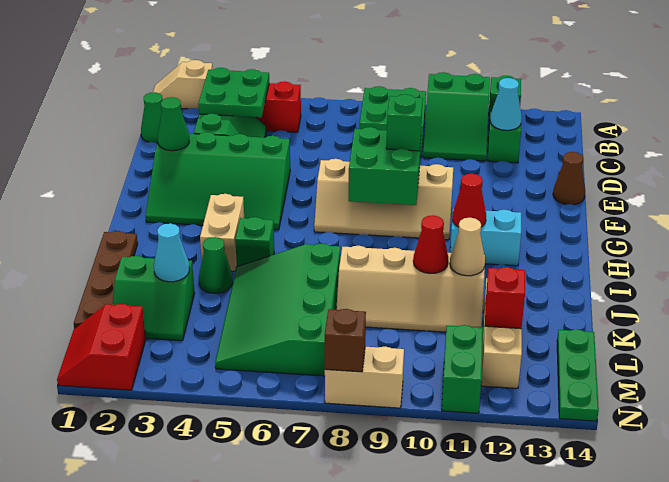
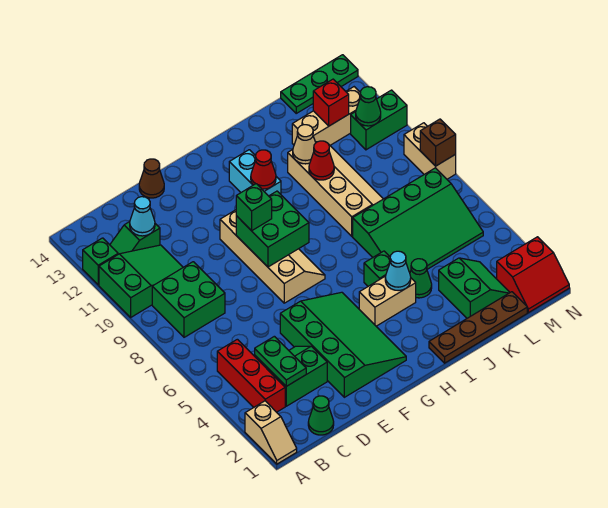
green 2x2 plate [198,68,269,117] -> green 1x2 plate [255,336,306,386]
green 1x1 cone [158,97,189,151] -> green 1x1 cone moved to [356,87,381,126]
cyan 1x1 cone [154,223,189,282] -> cyan 1x1 cone moved to [385,251,411,291]

